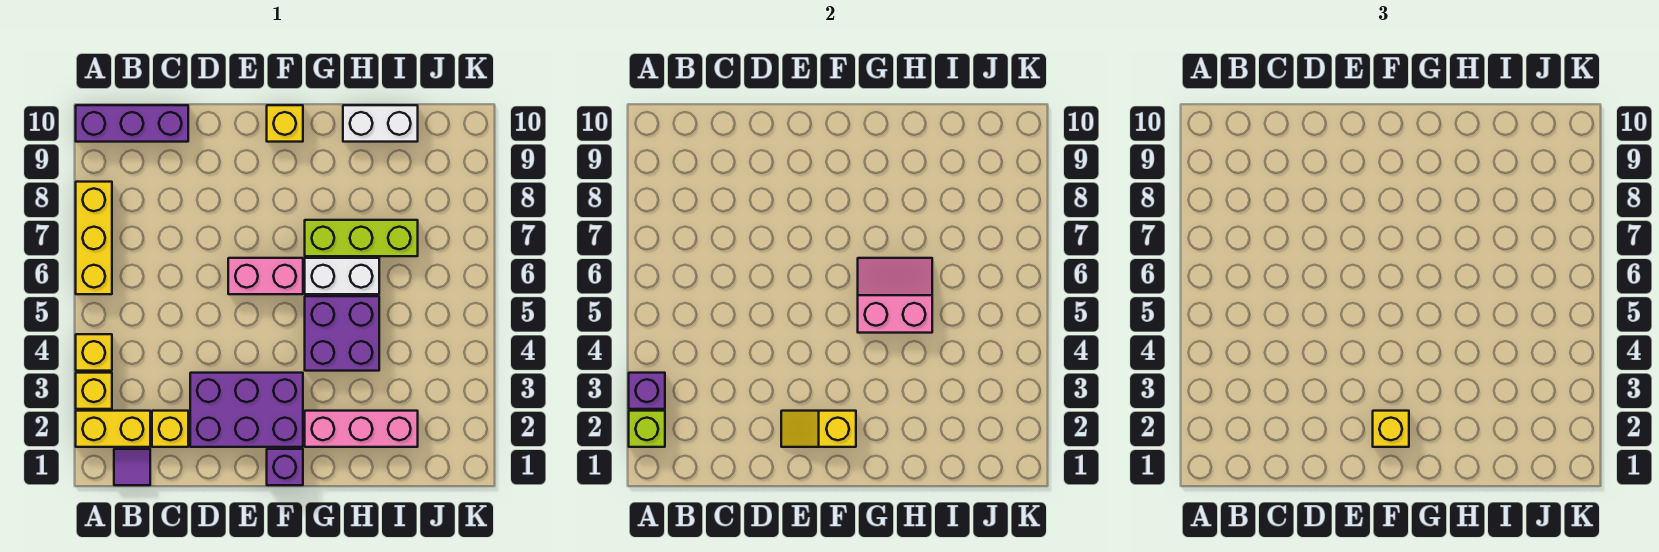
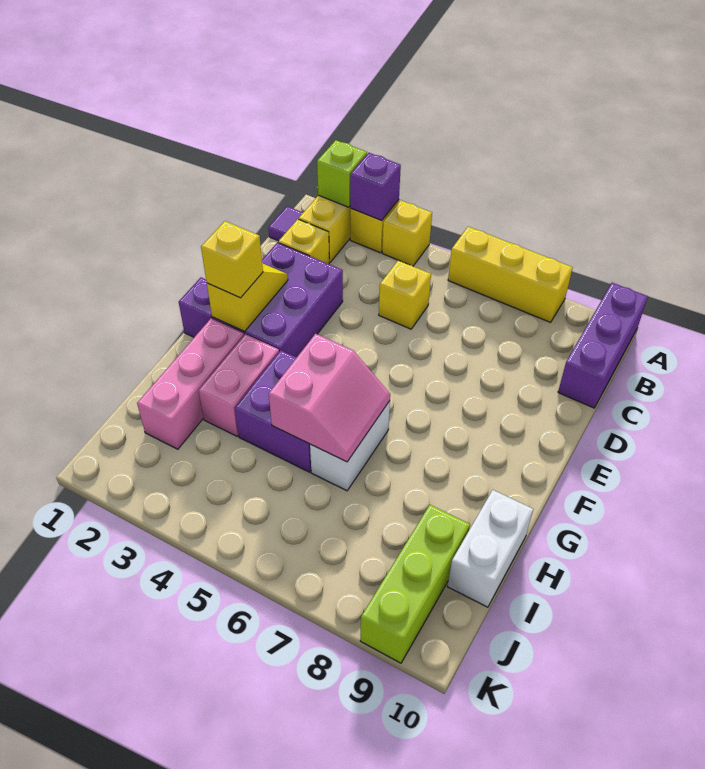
pink 1x2 brick [228,258,303,294] -> pink 1x2 brick moved to [199,334,279,436]
yellow 1x1 brick [267,105,303,142] -> yellow 1x1 brick moved to [379,260,431,329]
lime 1x3 brick [305,220,418,256] -> lime 1x3 brick moved to [360,505,470,663]

